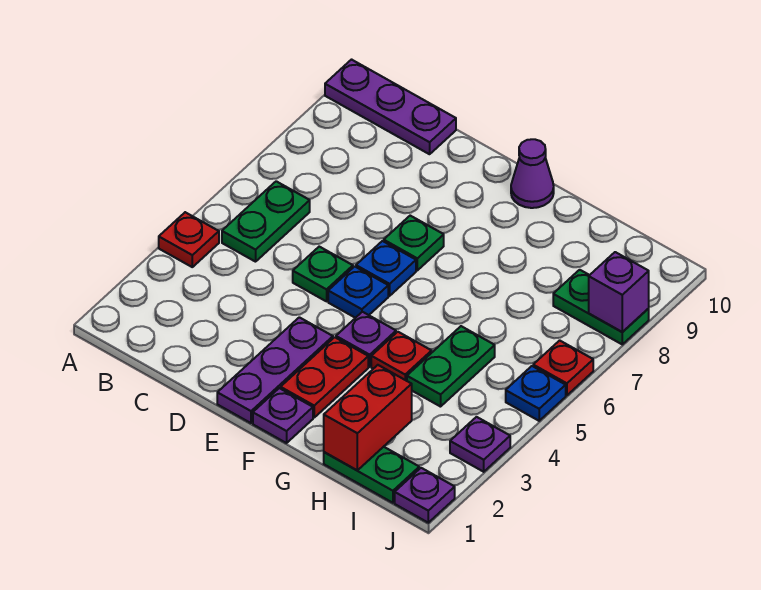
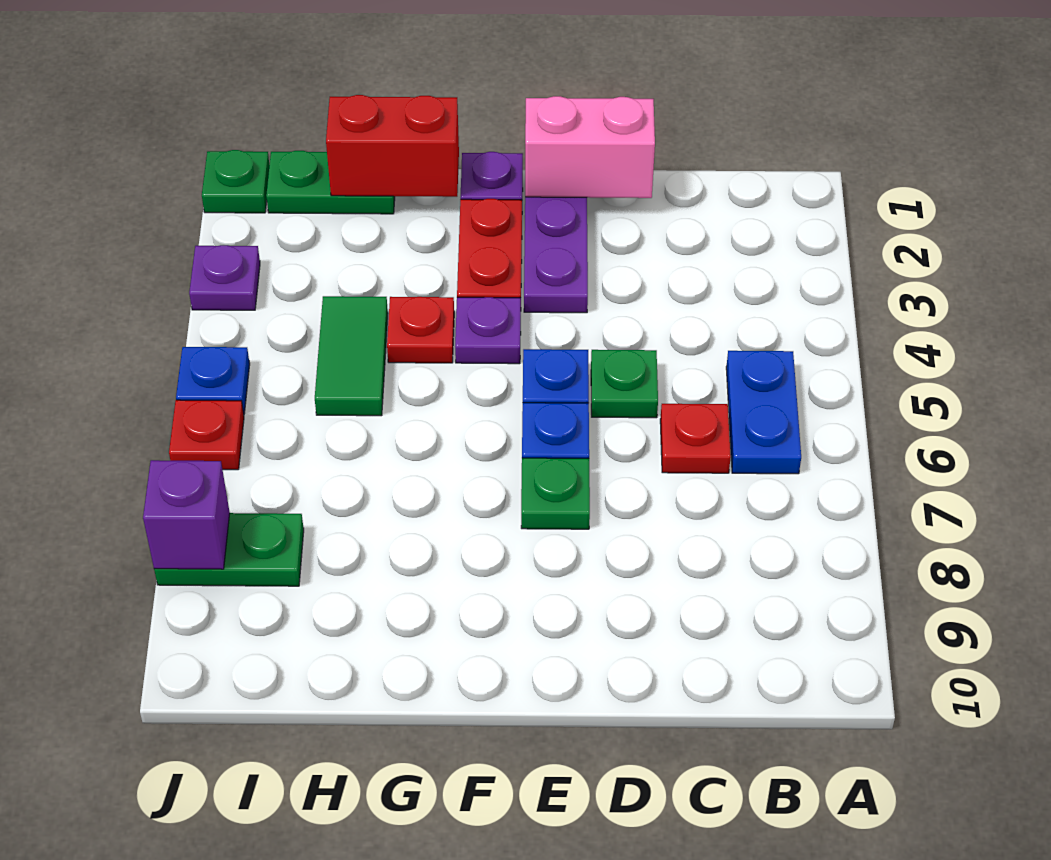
red 1x1 plate [159,212,219,267] -> red 1x1 plate moved to [660,404,731,473]
purple 1x3 plate [325,60,456,154] -> none
green 1x2 plate [222,181,310,262] -> blue 1x2 plate [726,351,801,474]
none -> pink 1x2 brick [525,96,655,198]
purple 1x1 cone [511,139,554,208] -> none
red 1x2 brick [324,365,412,470] -> red 1x2 brick turned to [326,95,459,197]
green 1x2 plate [407,326,495,407] -> green 1x2 tile [315,296,388,416]
purple 1x1 plate [395,468,455,523] -> green 1x1 plate [202,150,269,213]

